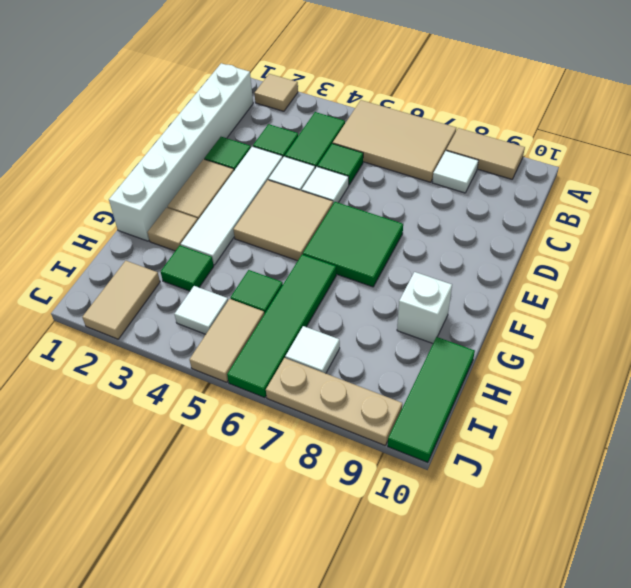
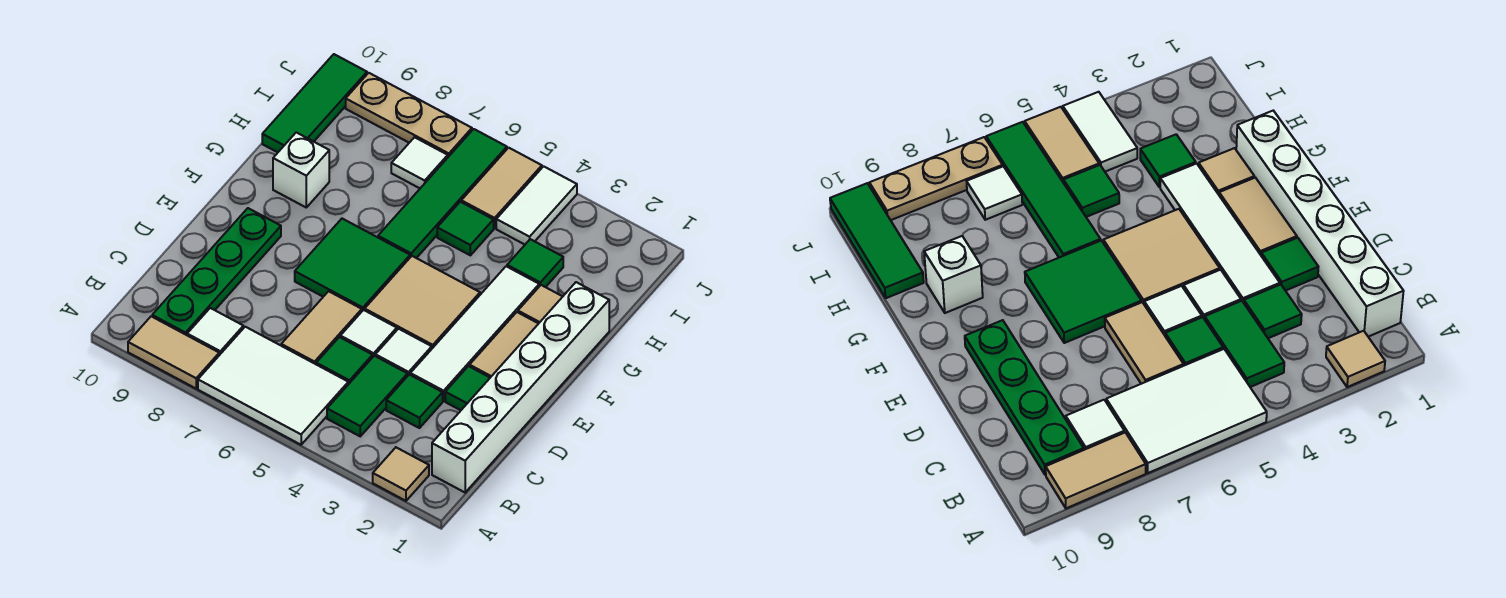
tan 2x3 tile [333,100,456,182] -> white 2x3 tile [198,327,348,445]
none -> green 1x4 plate [152,208,281,335]
tan 1x2 tile [82,261,160,339] -> tan 1x2 tile moved to [281,291,362,364]
white 1x1 tile [174,286,228,334] -> white 1x2 tile [496,166,577,245]

